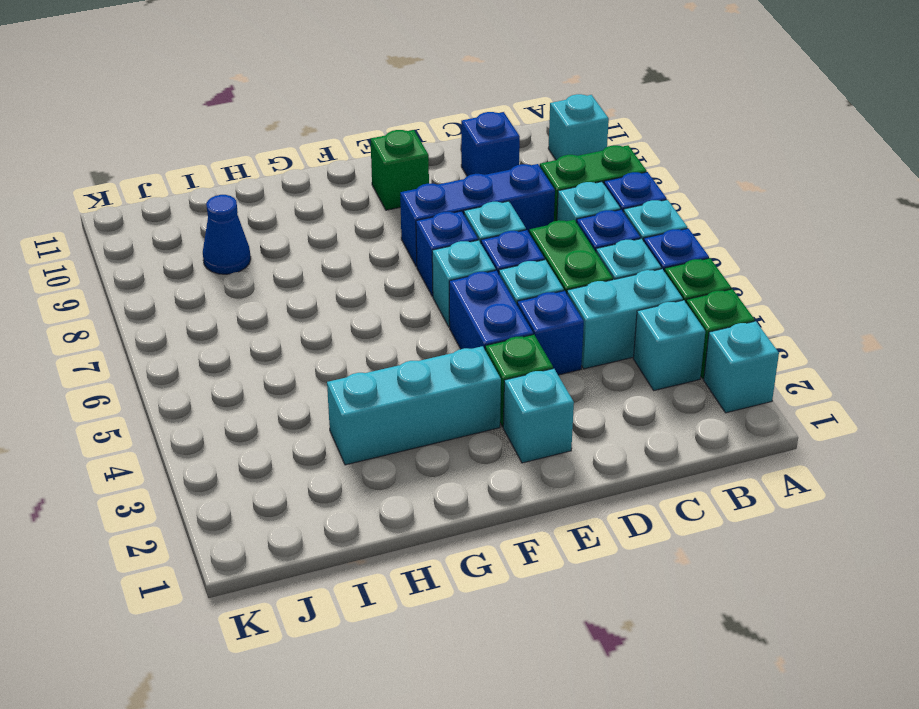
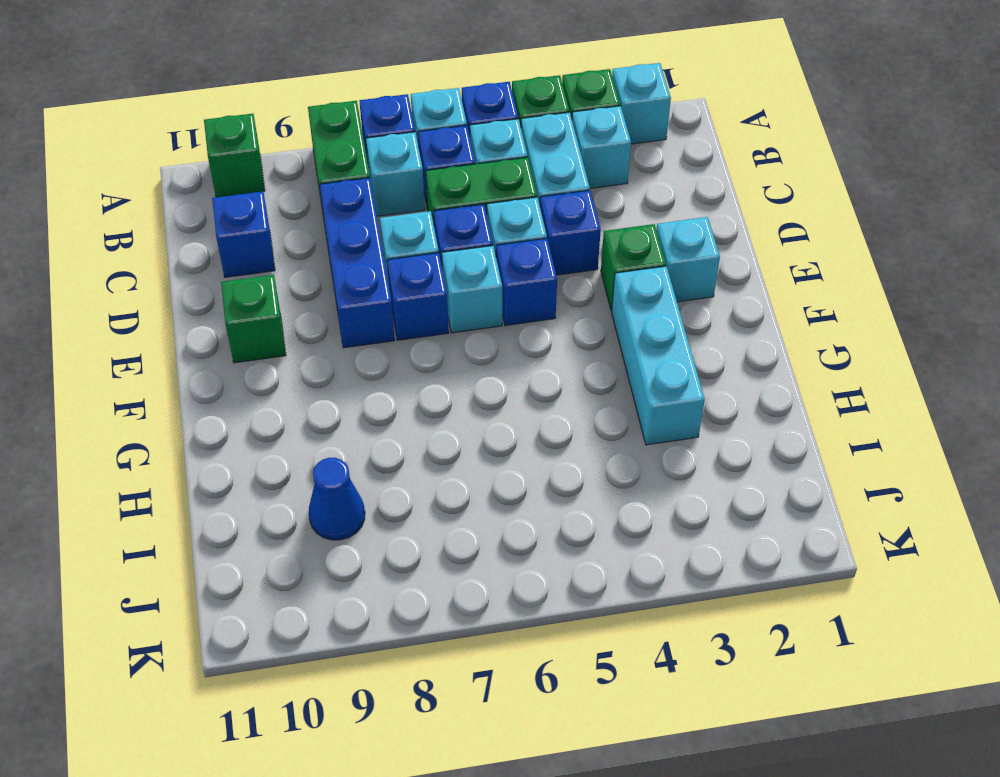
cyan 1x1 brick [548,94,609,160] -> green 1x1 brick [204,114,265,197]
blue 1x2 brick [449,271,533,349] -> blue 1x1 brick [496,238,557,326]

